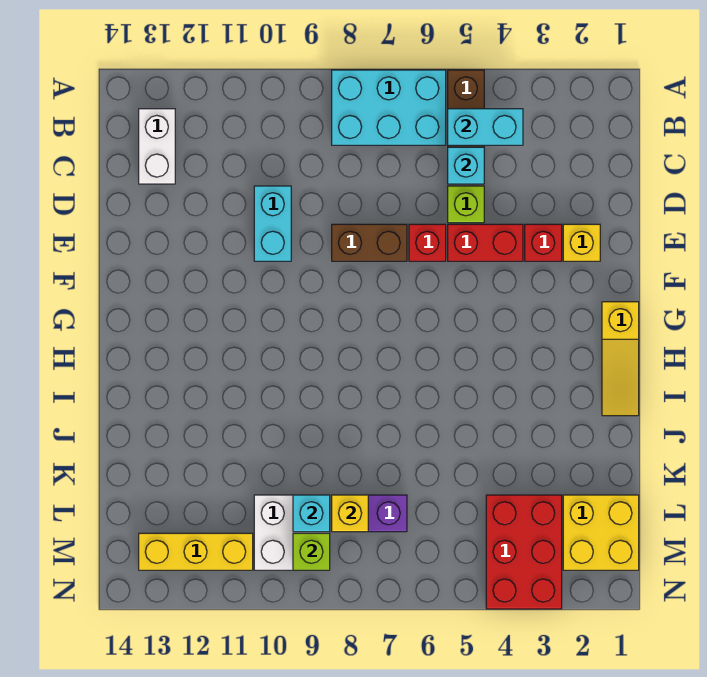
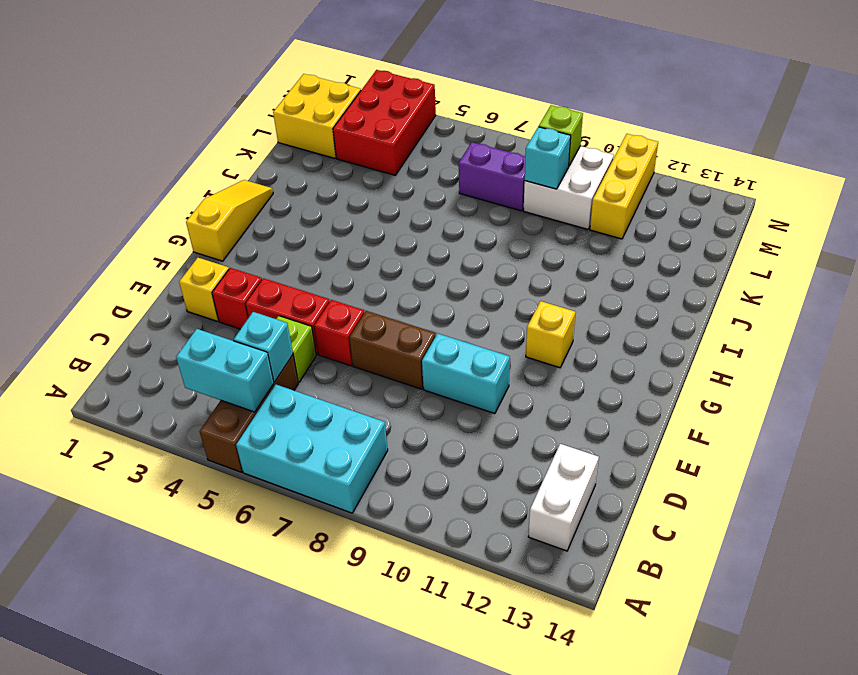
cyan 1x2 brick [254,186,291,261] -> cyan 1x2 brick turned to [422,333,510,414]
yellow 1x1 brick [332,495,368,532] -> yellow 1x1 brick moved to [526,301,576,368]
yellow 1x3 brick [139,533,253,570] -> yellow 1x3 brick turned to [590,134,658,239]

